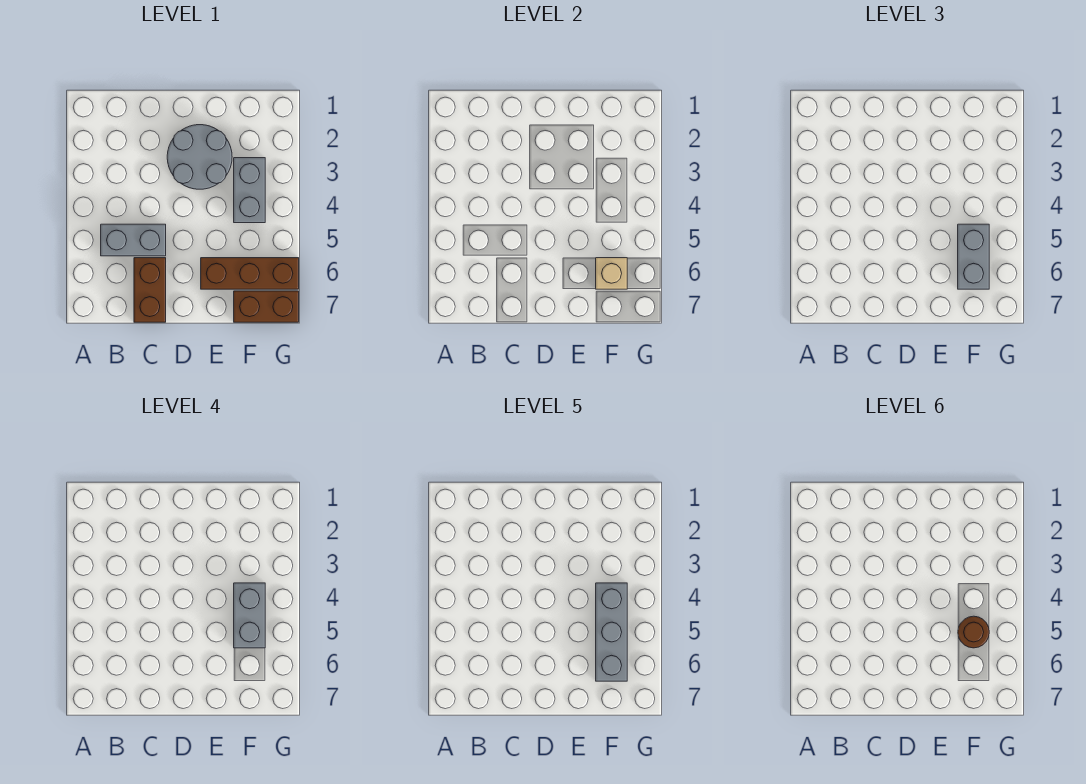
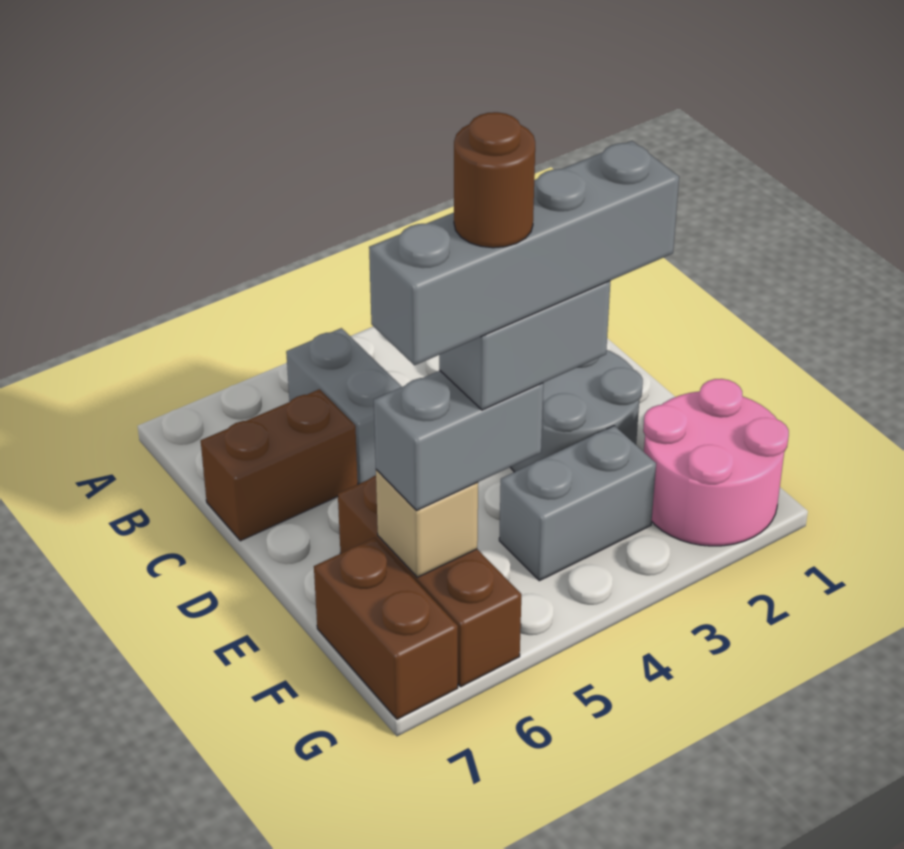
none -> pink 2x2 round brick [643,379,789,546]
grey 1x3 brick [596,583,627,681] -> grey 1x4 brick [369,141,679,365]

